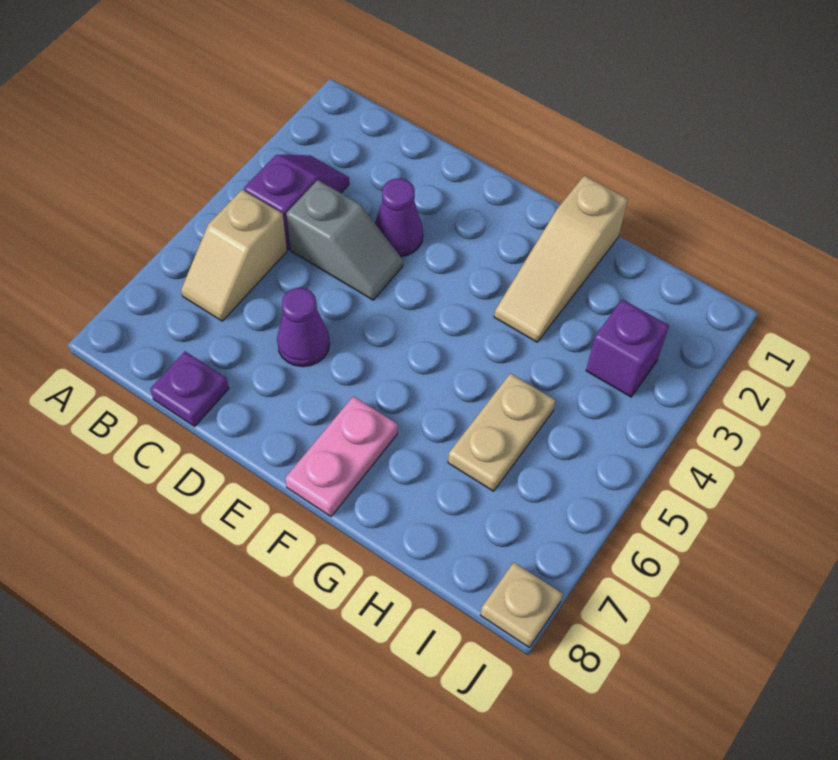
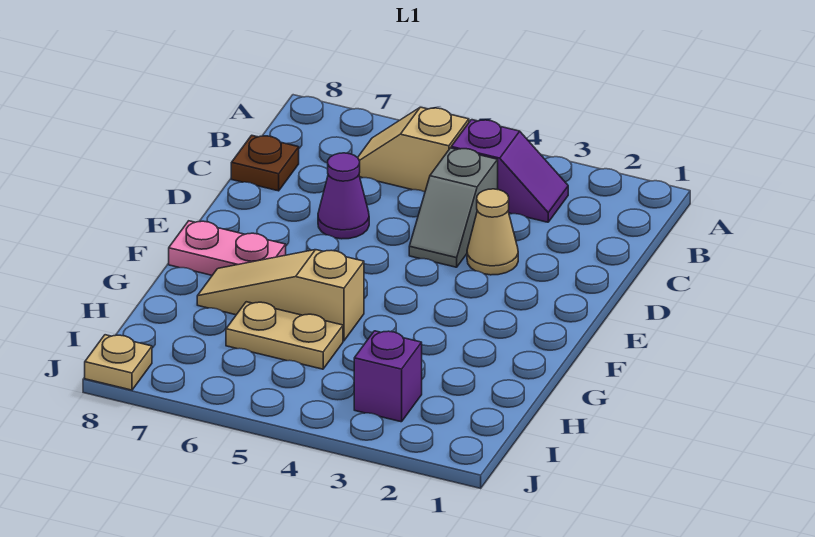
purple 1x1 plate [150,352,229,426] -> brown 1x1 plate [231,135,299,191]
purple 1x1 cone [375,178,423,256] -> tan 1x1 cone [467,189,518,275]
tan 1x3 slope [494,176,628,342] -> tan 1x3 slope moved to [197,250,364,341]

